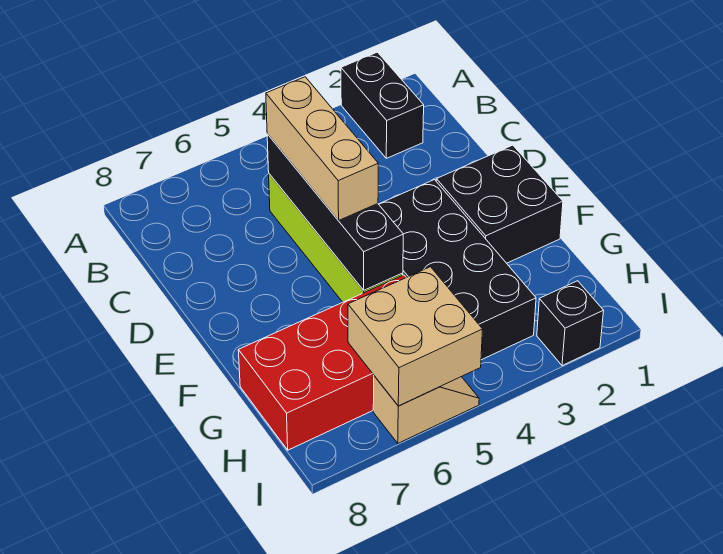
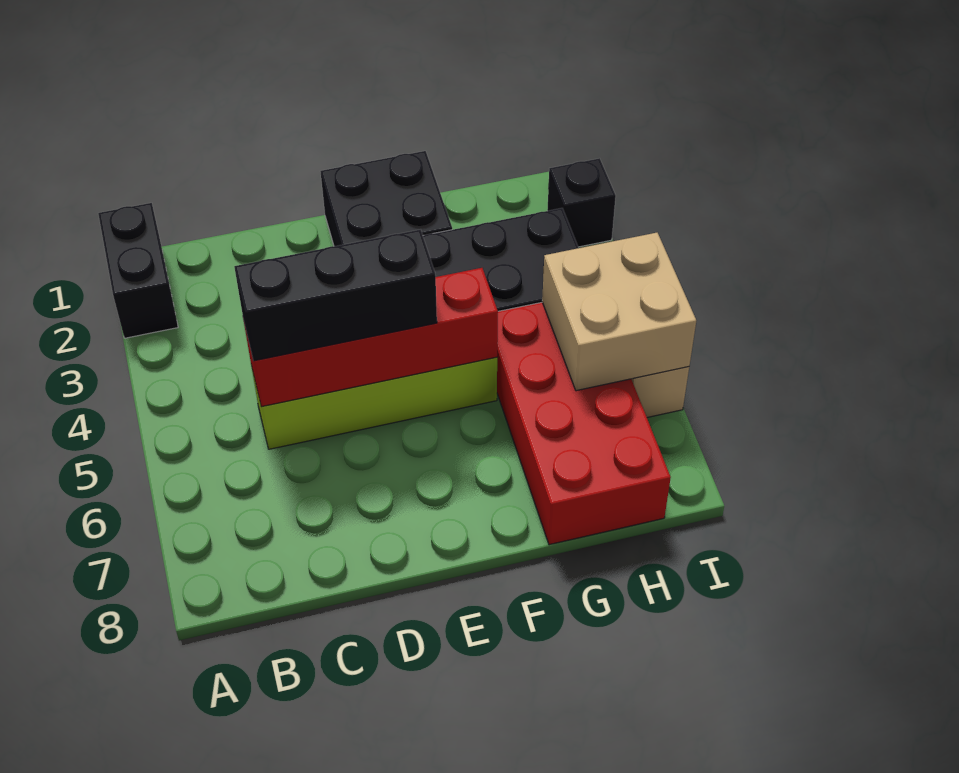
black 1x2 brick [341,52,424,158] -> black 1x2 brick turned to [98,203,178,338]
black 1x4 brick [267,134,403,290] -> red 1x4 brick [243,268,498,407]
tan 1x3 brick [266,77,378,221] -> black 1x3 brick [234,230,437,361]

